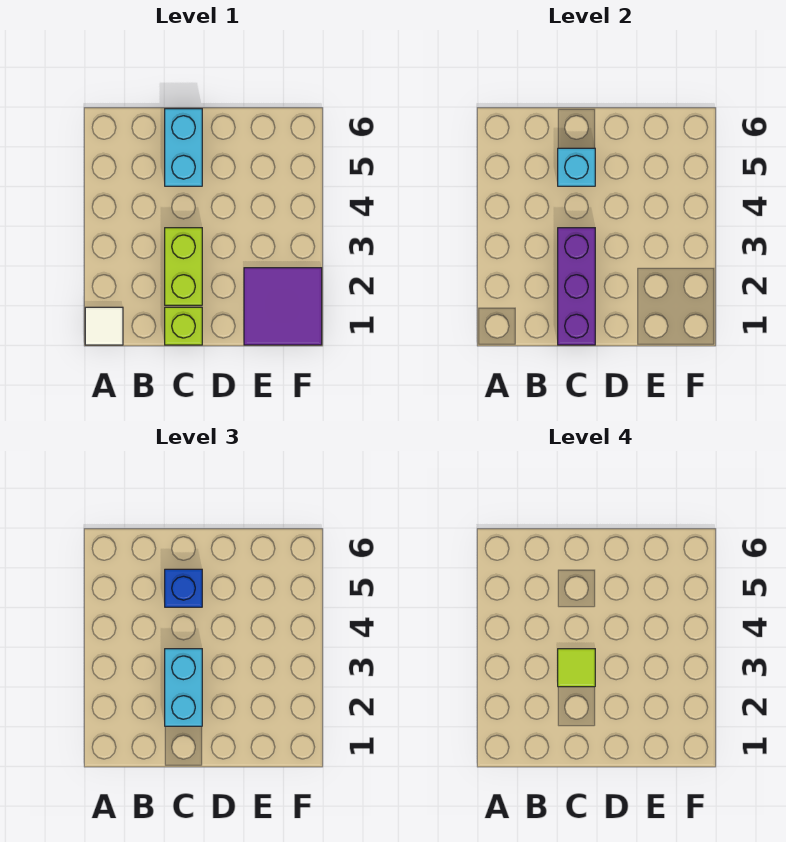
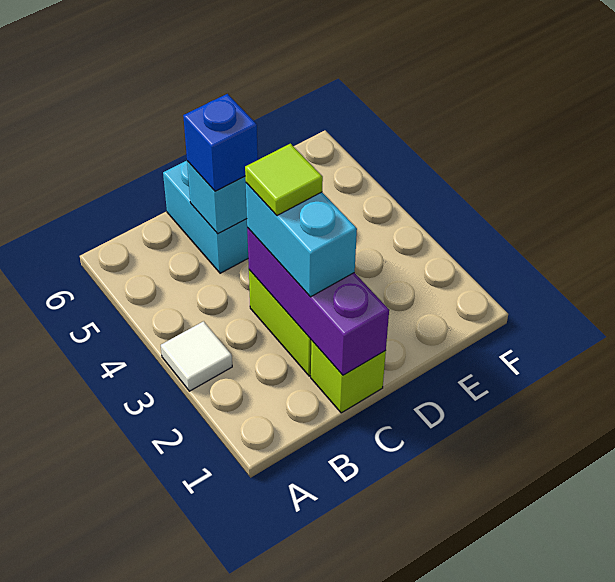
white 1x1 tile [85,307,123,345] -> white 1x1 tile moved to [161,321,232,391]
purple 2x2 tile [244,268,322,345] -> none

